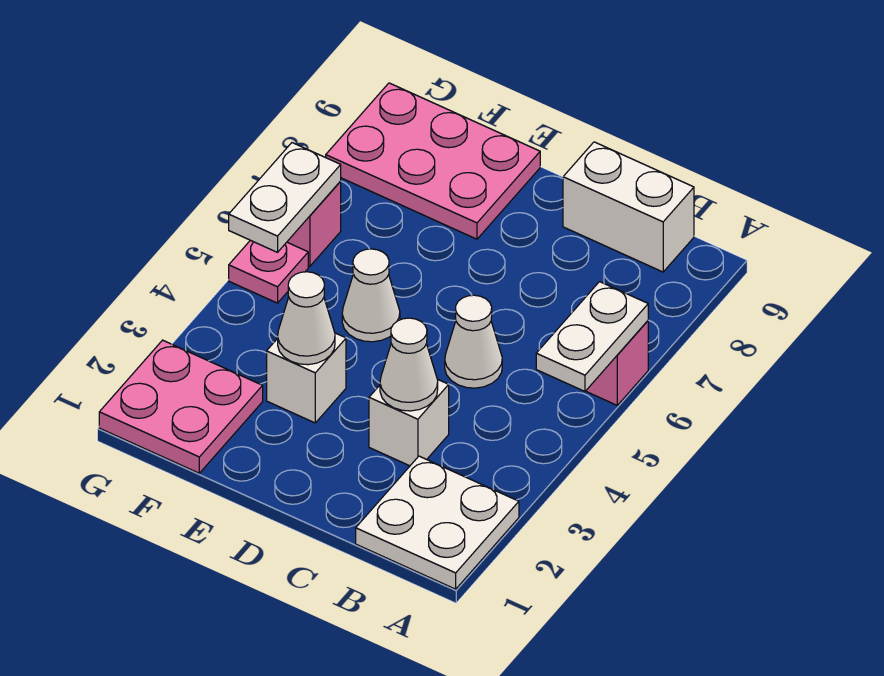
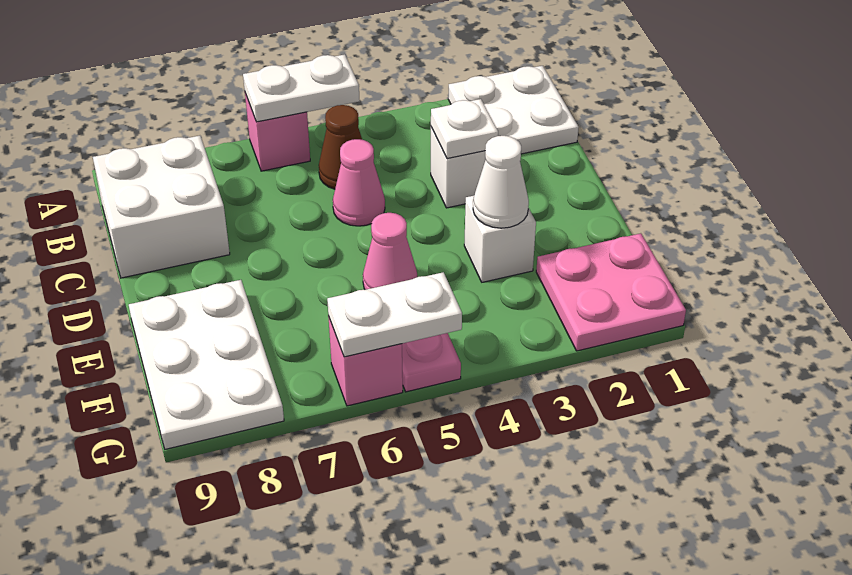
none -> brown 1x1 cone [319,105,362,189]
white 1x2 brick [563,142,694,272] -> white 2x2 brick [93,136,230,278]
white 1x1 cone [380,318,438,411] -> white 1x1 plate [431,99,498,159]
white 1x1 cone [445,295,502,388] -> pink 1x1 cone [333,139,385,226]
white 1x1 cone [342,249,400,342] -> pink 1x1 cone [363,213,417,290]
pink 2x3 plate [326,83,540,239] -> white 2x3 plate [129,280,284,449]

